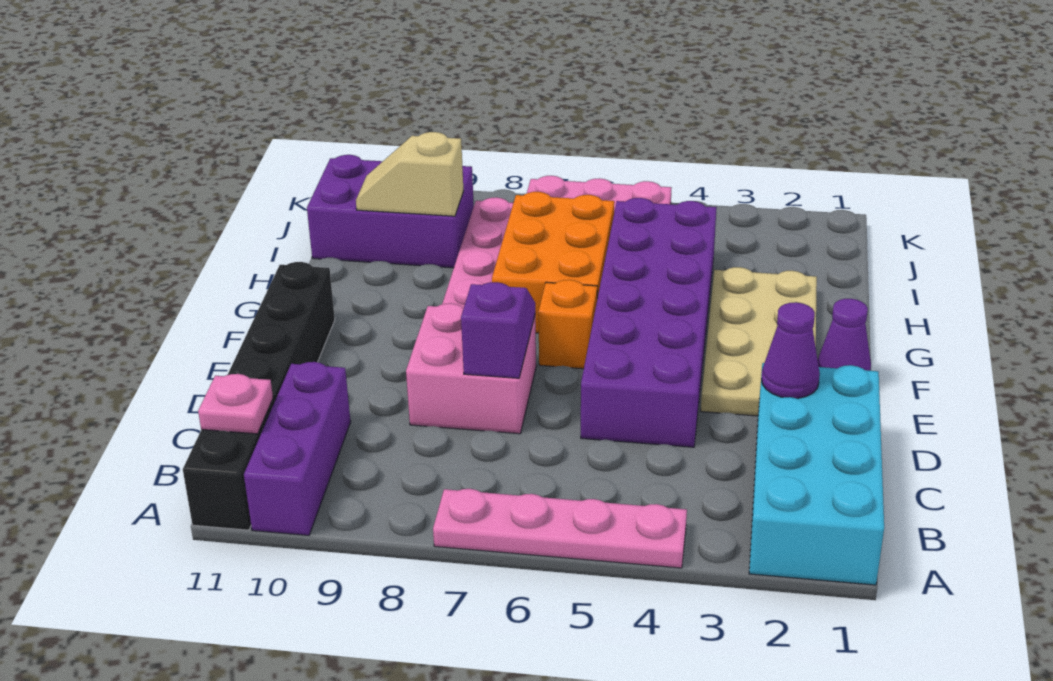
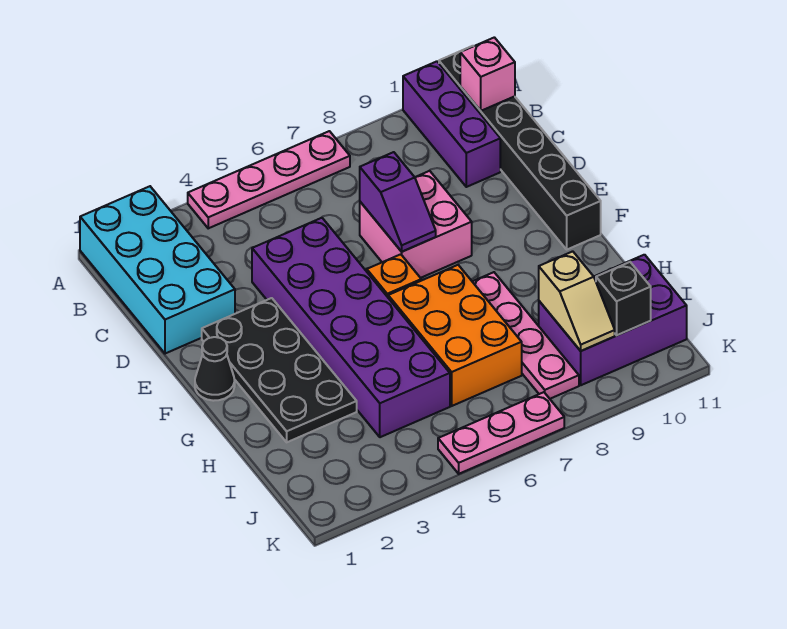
pink 1x1 plate [198,374,273,434] -> pink 1x1 brick [460,37,515,111]
purple 1x1 cone [761,302,820,398] -> none
tan 2x4 plate [701,267,817,416] -> black 2x4 plate [202,298,357,442]
purple 1x1 cone [818,299,871,371] -> black 1x1 cone [195,337,235,401]
tan 1x2 slope [356,132,464,216] -> tan 1x2 slope turned to [539,251,615,351]
none -> black 1x1 brick [596,262,651,335]

